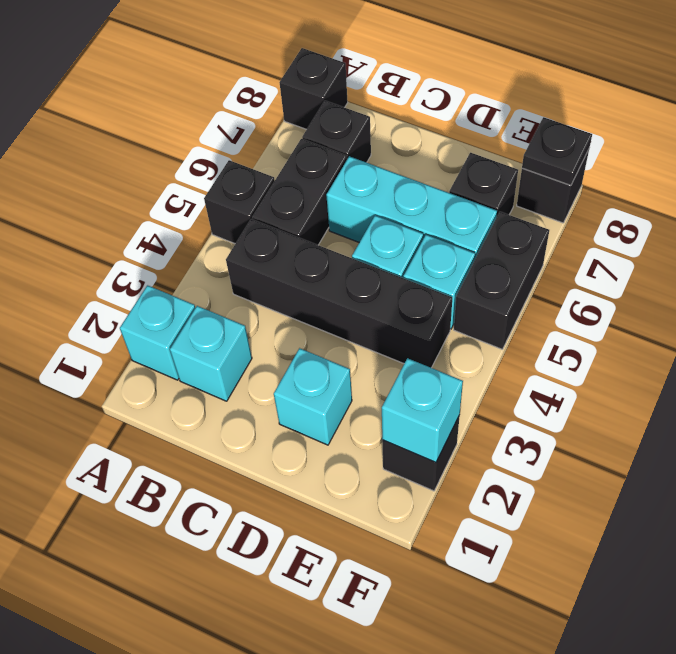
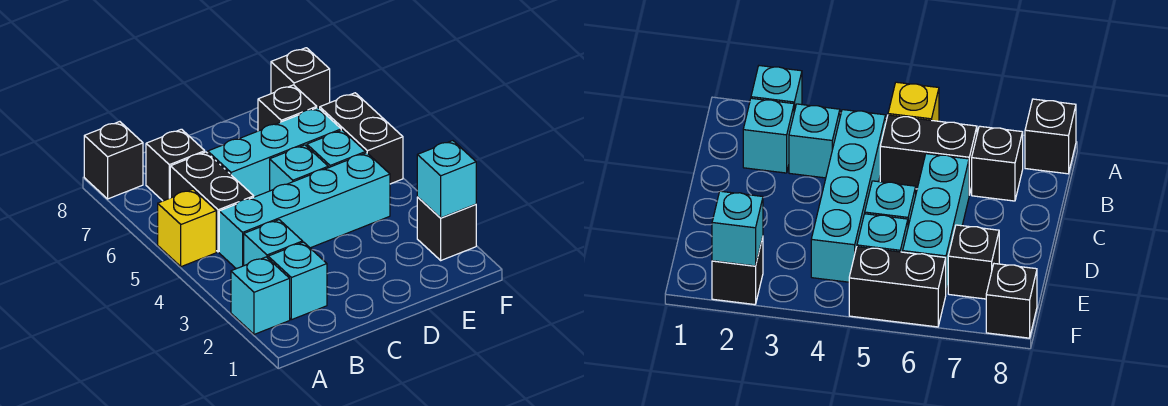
black 1x1 brick [204,160,275,244] -> yellow 1x1 brick [158,189,216,267]
black 1x4 brick [226,219,452,368] -> cyan 1x4 brick [219,153,390,269]
cyan 1x1 brick [274,348,352,445] -> cyan 1x1 brick moved to [244,220,303,266]
black 1x1 plate [522,117,592,186] -> none

